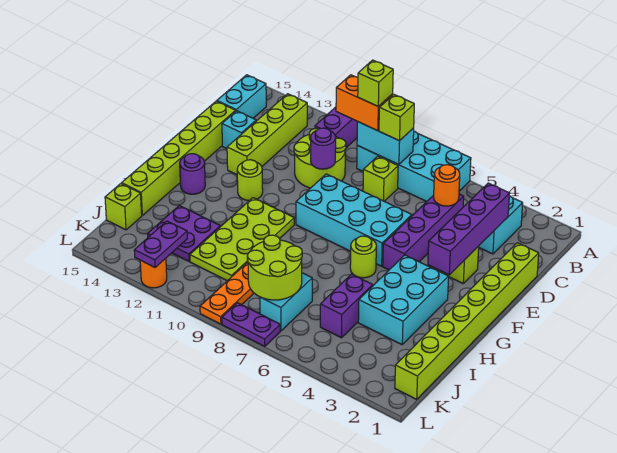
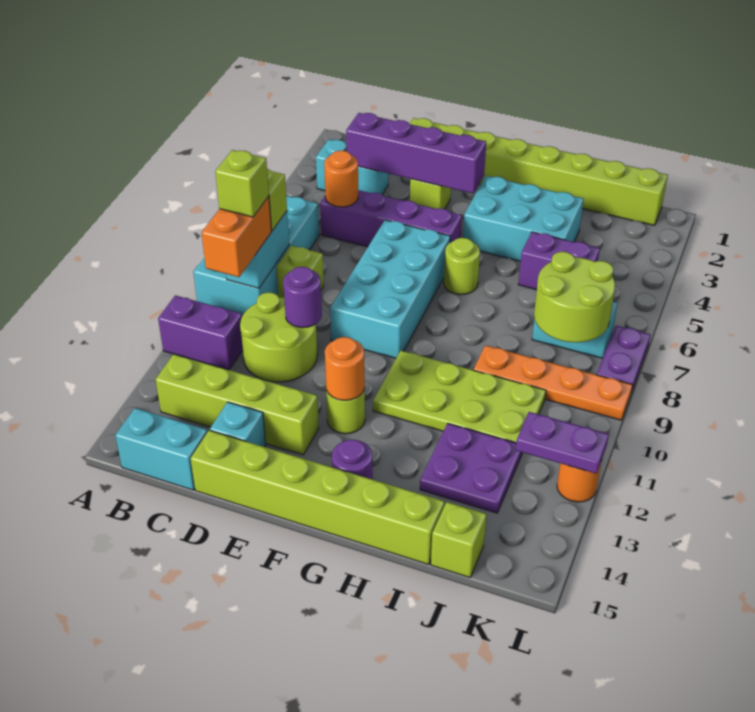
none -> orange 1x1 round brick [325,337,365,400]

